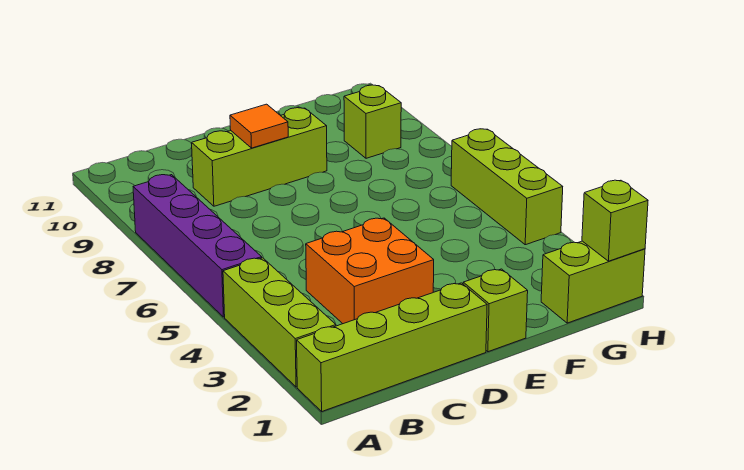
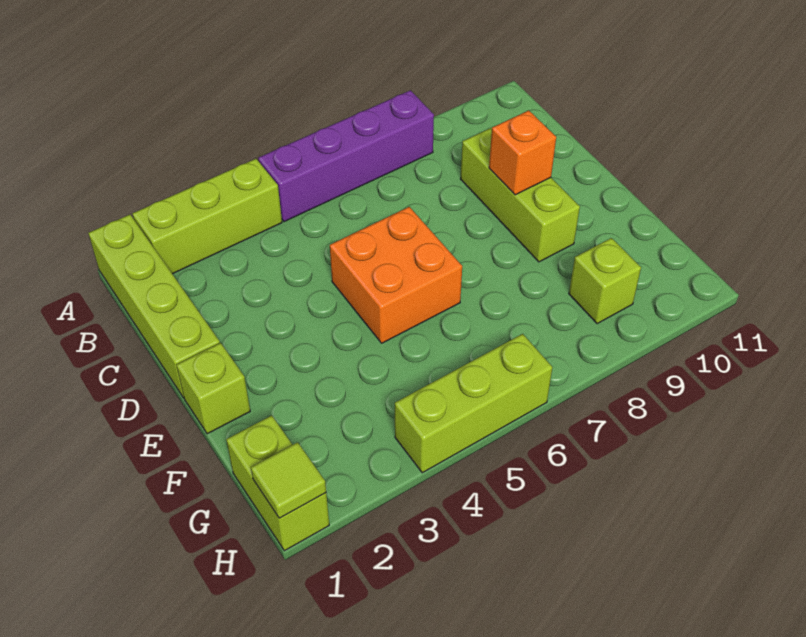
orange 2x2 brick [306,218,434,324] -> orange 2x2 brick moved to [330,207,462,343]
orange 1x1 tile [230,104,288,148] -> orange 1x1 brick [489,110,556,195]
lime 1x1 brick [582,180,648,261] -> lime 1x1 tile [251,442,326,518]

